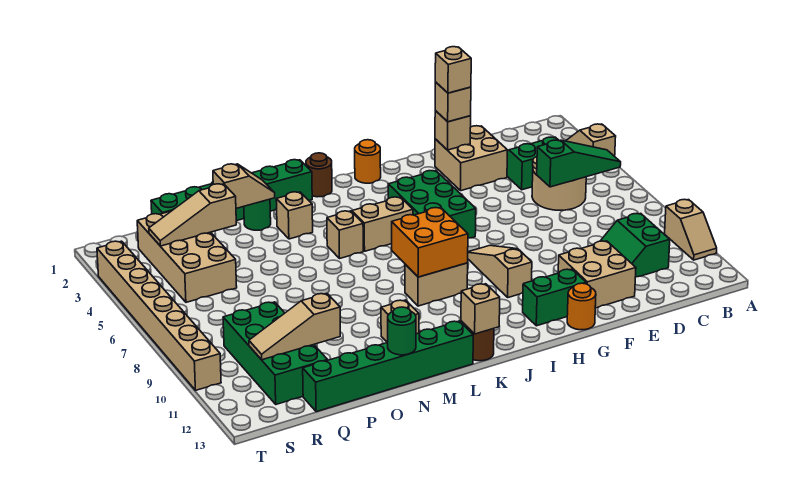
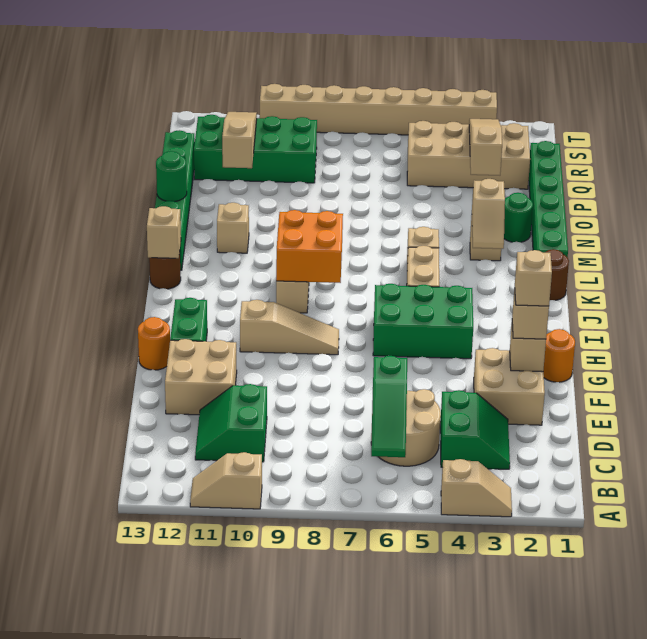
green 2x2 slope [601,213,670,277] -> green 2x2 slope turned to [195,384,267,462]
orange 1x1 round brick [355,140,381,183] -> orange 1x1 round brick moved to [543,329,575,382]
tan 1x2 slope [213,164,275,208] -> tan 1x2 slope moved to [472,179,505,249]

